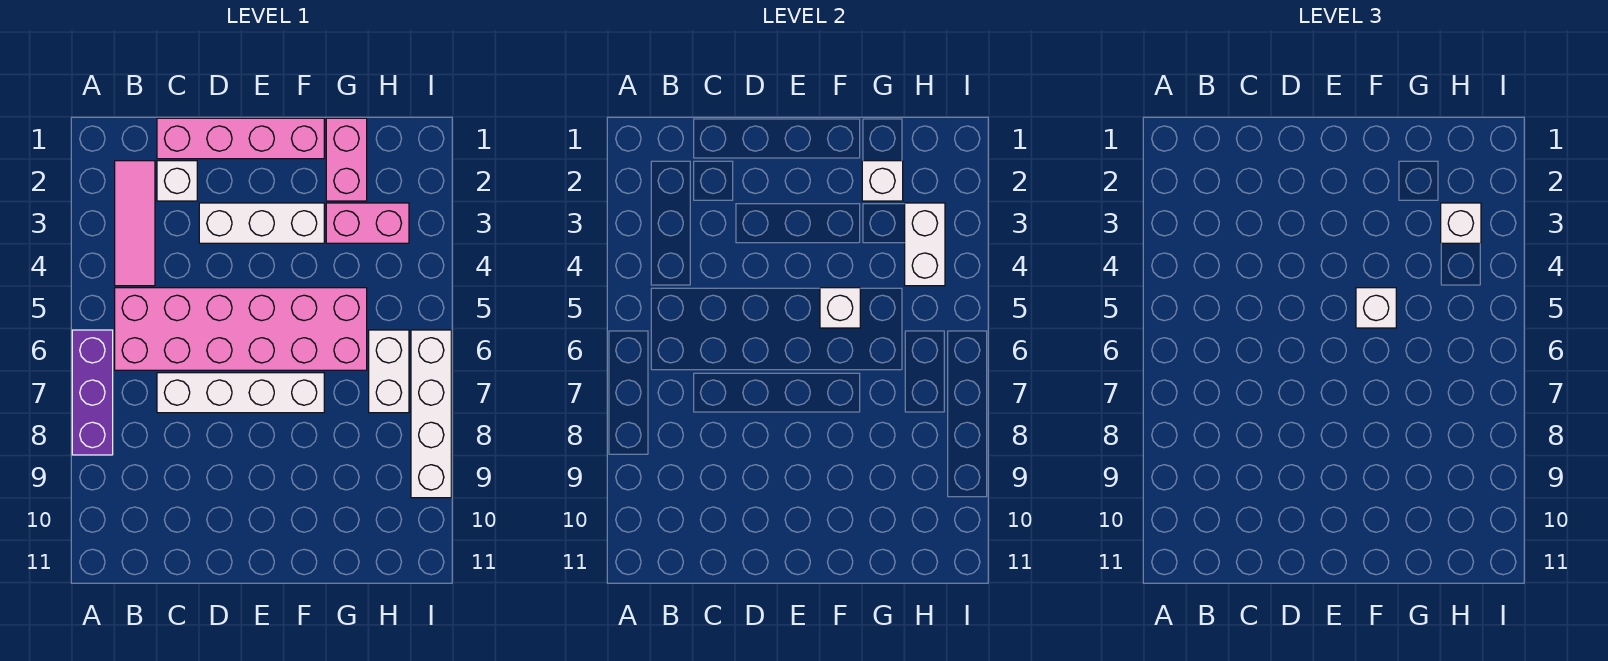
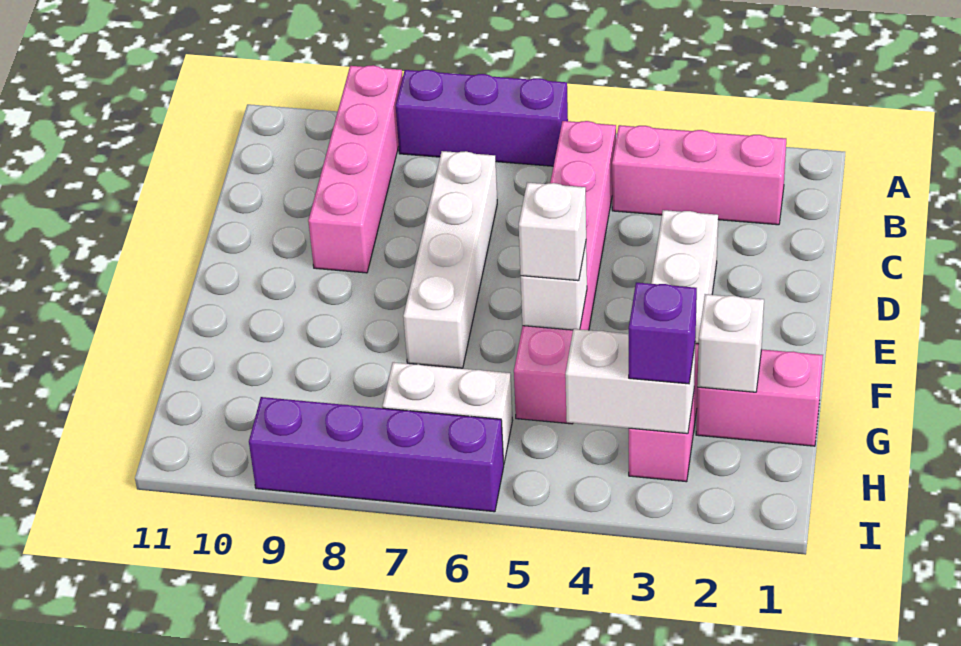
pink 1x3 tile [115,161,155,286] -> pink 1x3 brick [612,125,786,225]
pink 2x6 brick [115,288,367,370] -> pink 1x6 brick [514,121,616,424]
pink 1x4 brick [157,118,324,159] -> pink 1x4 brick moved to [308,65,403,273]
white 1x1 brick [157,161,197,201] -> none
white 1x1 brick [1441,203,1481,243] -> purple 1x1 brick [629,283,697,384]
white 1x4 brick [411,330,451,498] -> purple 1x4 brick [249,397,504,512]

